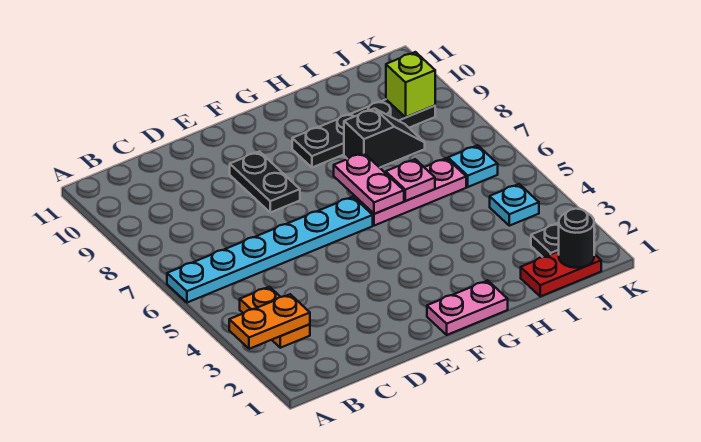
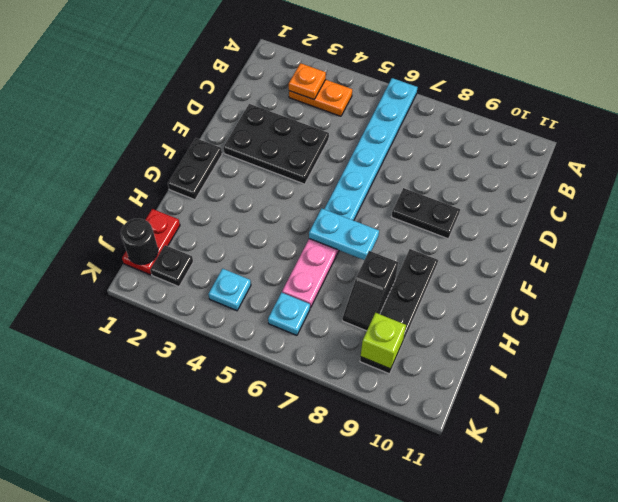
orange 1x2 plate [229,294,310,349] -> orange 1x1 plate [289,63,326,99]
none -> black 2x3 plate [223,104,329,184]
pink 1x2 plate [427,280,508,335] -> black 1x2 plate [168,138,222,200]
pink 1x2 plate [334,153,404,214] -> cyan 1x2 plate [309,209,379,260]
pink 1x1 plate [386,159,435,201] -> none

